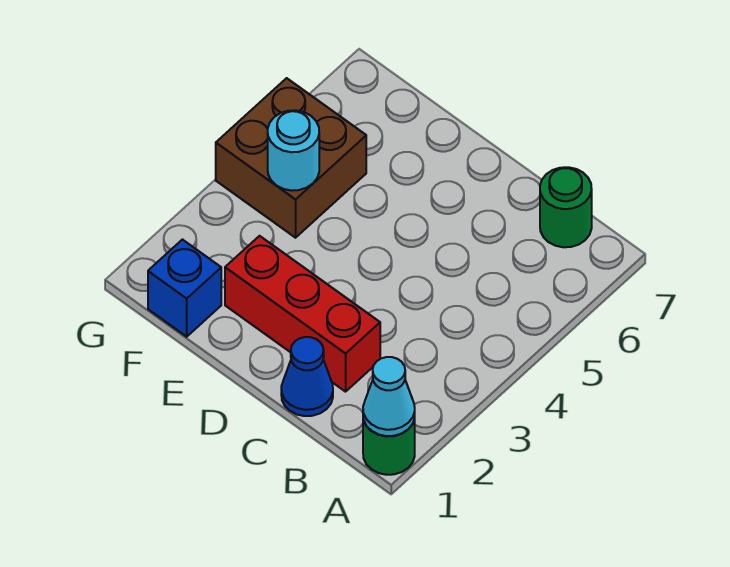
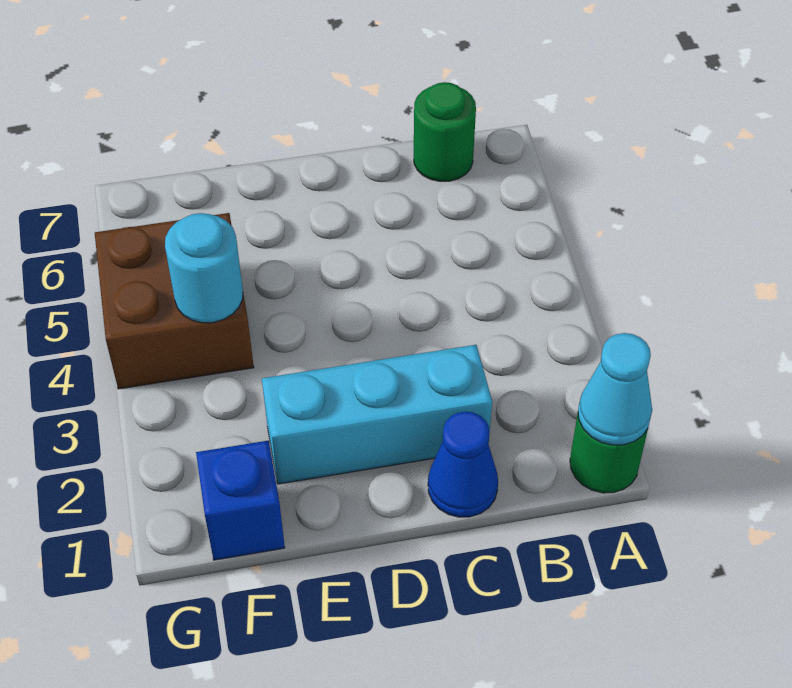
red 1x3 brick [225,236,380,392] -> cyan 1x3 brick [262,345,492,484]

